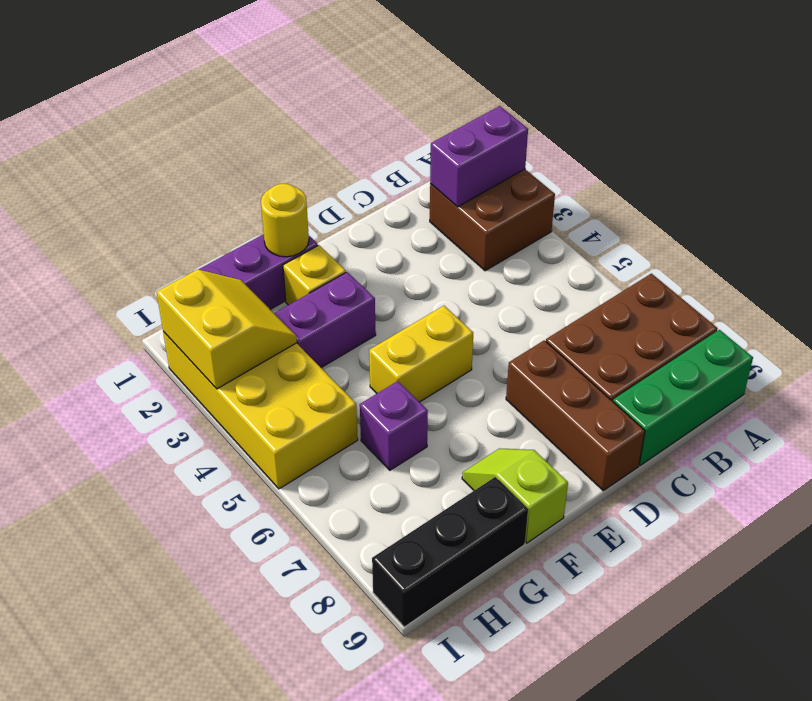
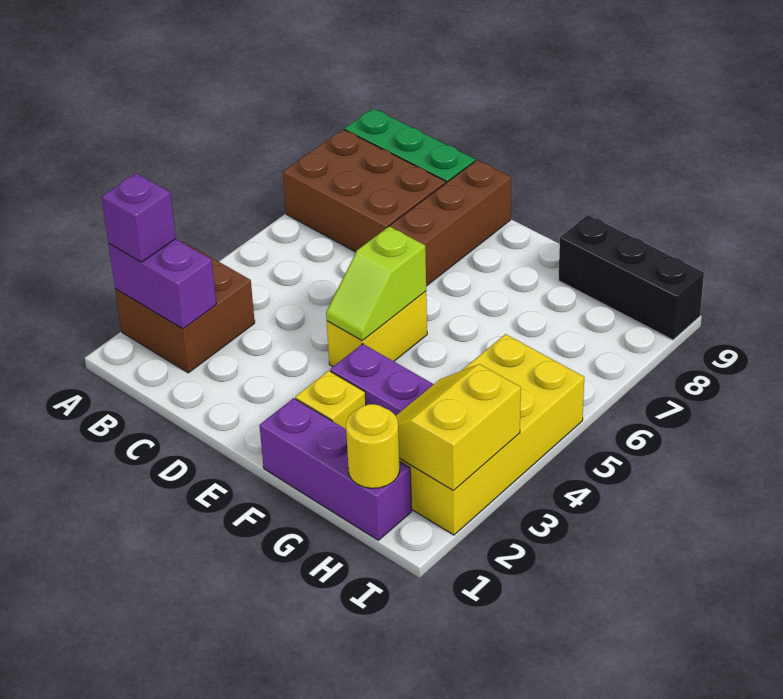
yellow 1x2 brick [369,306,473,402] -> yellow 1x2 brick turned to [327,291,427,367]
yellow 1x1 round brick [261,184,309,257] -> yellow 1x1 round brick moved to [346,404,400,488]
lime 1x2 slope [462,448,568,543] -> lime 1x2 slope moved to [326,226,426,340]
purple 1x1 brick [360,381,428,470] -> purple 1x1 brick moved to [102,173,176,262]

